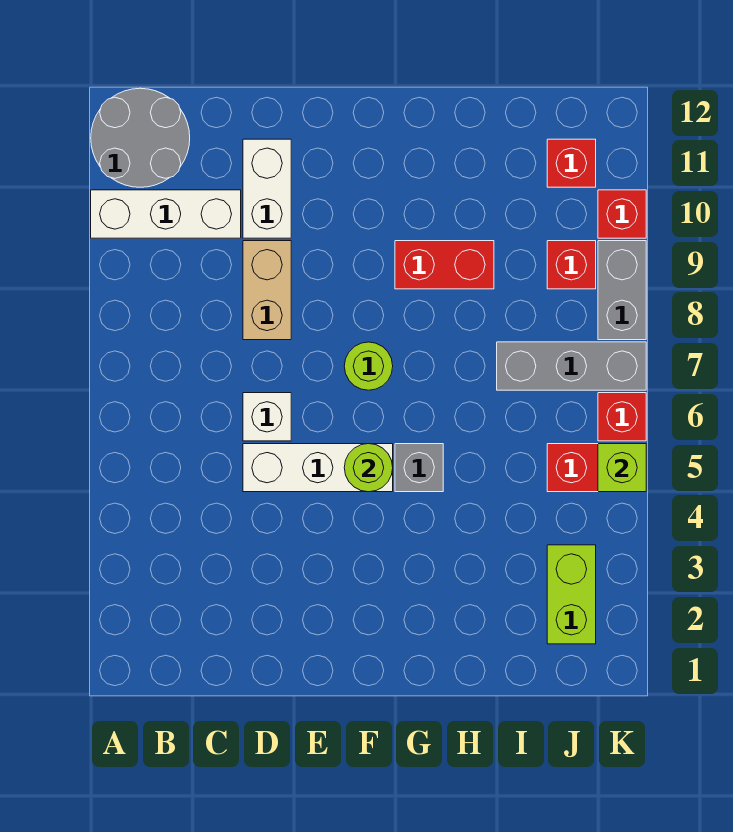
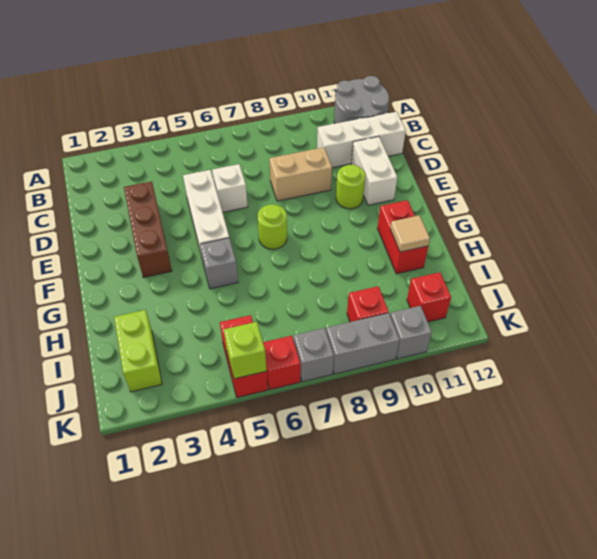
white 1x3 brick [91,190,241,238] -> white 1x3 brick turned to [317,112,406,168]
none -> brown 1x3 brick [124,181,172,278]
white 1x2 brick [243,139,291,238] -> white 1x2 brick turned to [351,137,397,205]
lime 1x1 round brick [344,444,393,492] -> lime 1x1 round brick moved to [336,165,365,209]
red 1x2 brick [395,241,494,289] -> red 1x2 brick moved to [377,200,428,274]
none -> tan 1x1 tile [390,215,430,252]
grey 1x3 brick [497,342,646,390] -> grey 1x1 brick [294,328,334,382]
lime 1x2 brick [547,545,596,644] -> lime 1x2 brick turned to [114,310,162,392]
red 1x1 brick [598,190,646,238] -> grey 1x1 brick [390,306,432,359]

